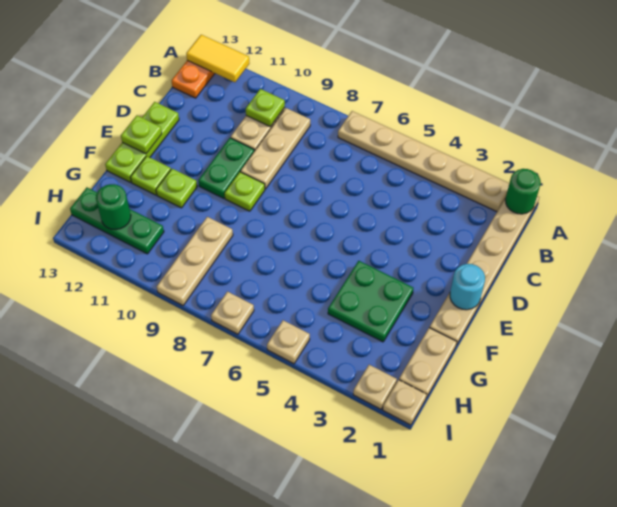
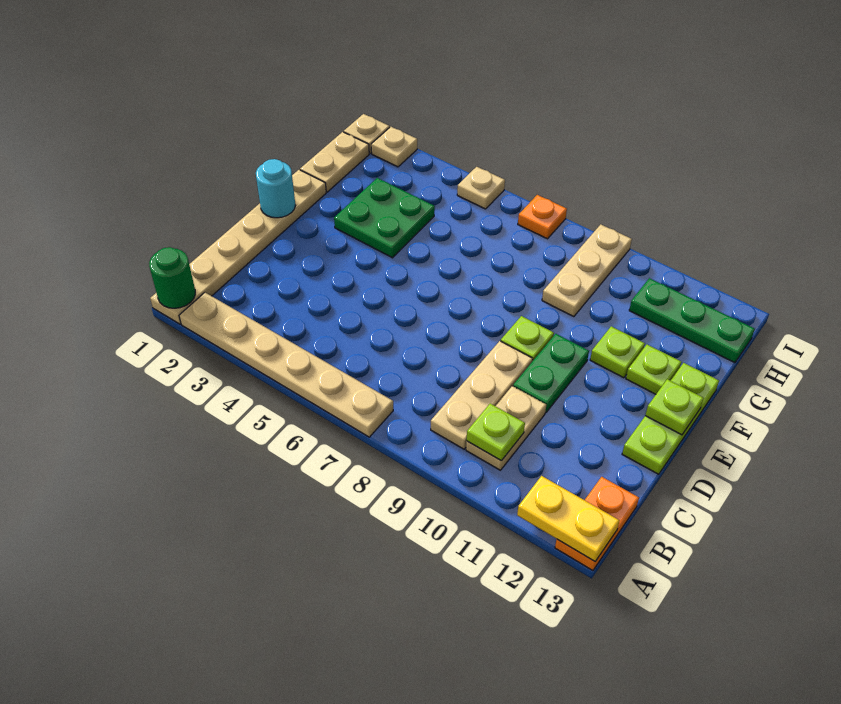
yellow 1x2 tile [186,35,249,82] -> yellow 1x2 plate [517,476,620,561]
green 1x1 round brick [96,184,131,230] -> none
tan 1x1 plate [211,292,254,334] -> orange 1x1 plate [518,195,567,239]

